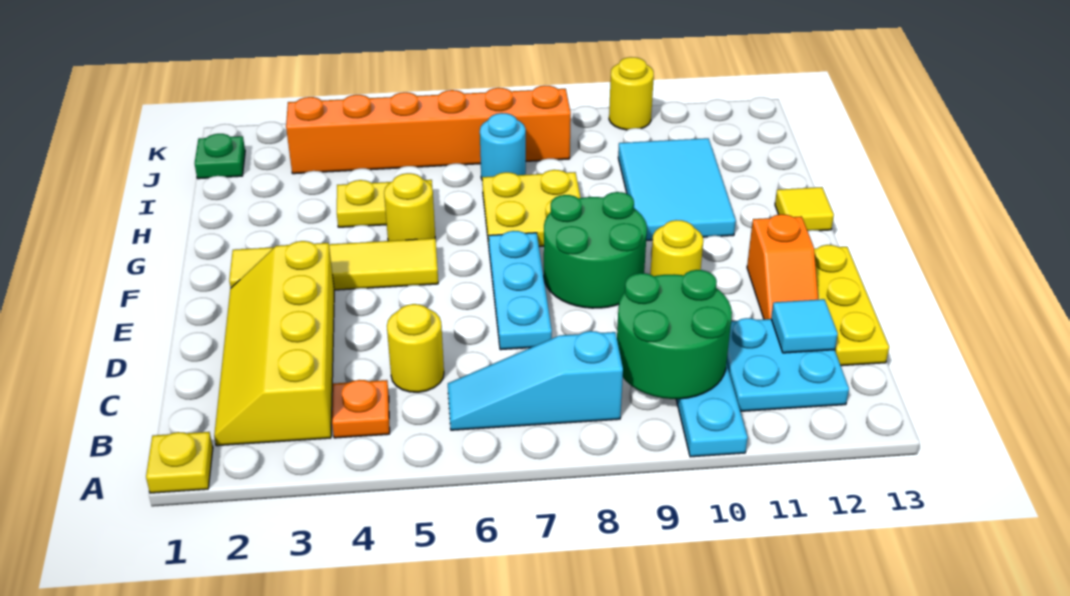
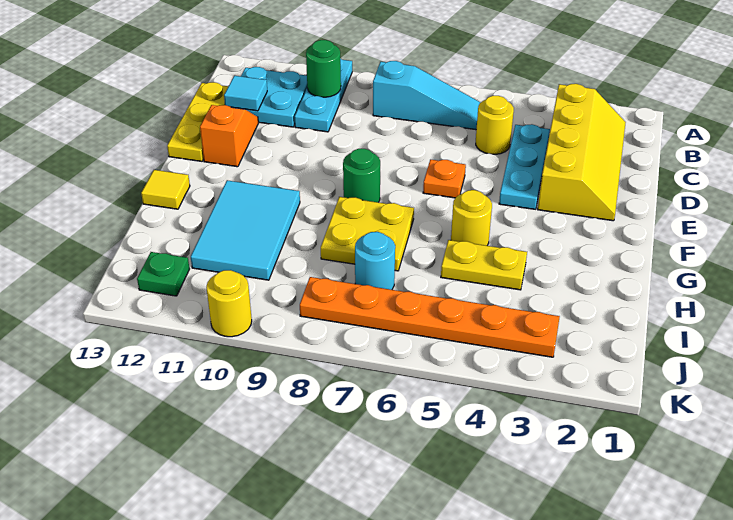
yellow 1x1 plate [146,432,213,493] -> none
orange 1x1 plate [332,380,390,438] -> orange 1x1 plate moved to [423,159,466,198]
green 2x2 round brick [617,270,732,399] -> green 1x1 round brick [306,40,341,97]
cyan 1x3 plate [489,231,552,350] -> cyan 1x3 plate moved to [499,124,550,209]
green 2x2 round brick [544,192,647,308] -> green 1x1 round brick [343,149,380,202]
yellow 1x1 round brick [650,220,703,276] -> none
yellow 1x4 tile [229,238,438,290] -> none
green 1x1 plate [195,134,245,179] -> green 1x1 plate moved to [137,252,189,296]
orange 1x6 brick [286,86,571,174] -> orange 1x6 plate [300,277,560,357]

